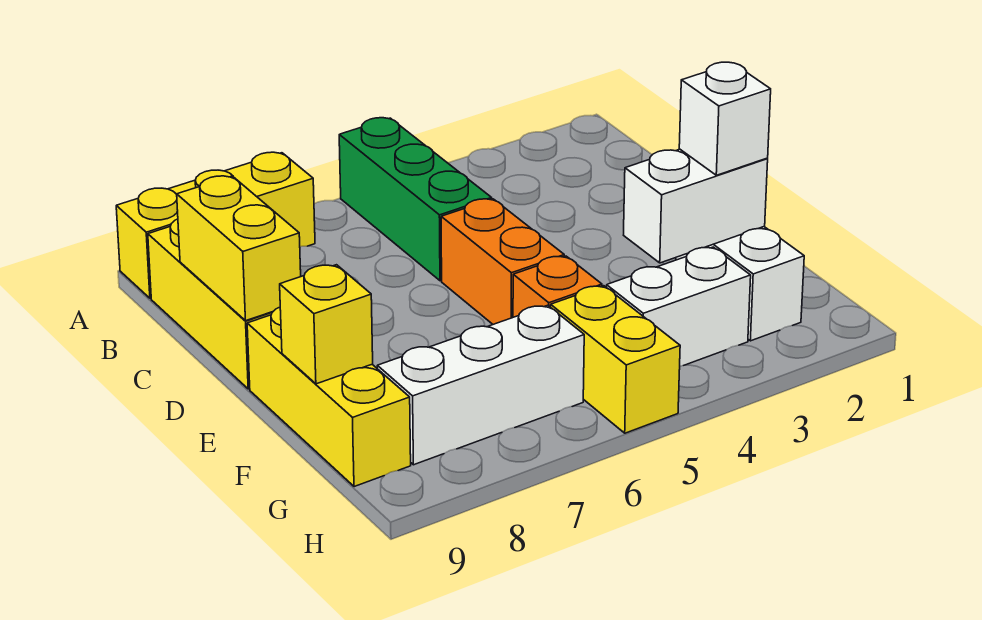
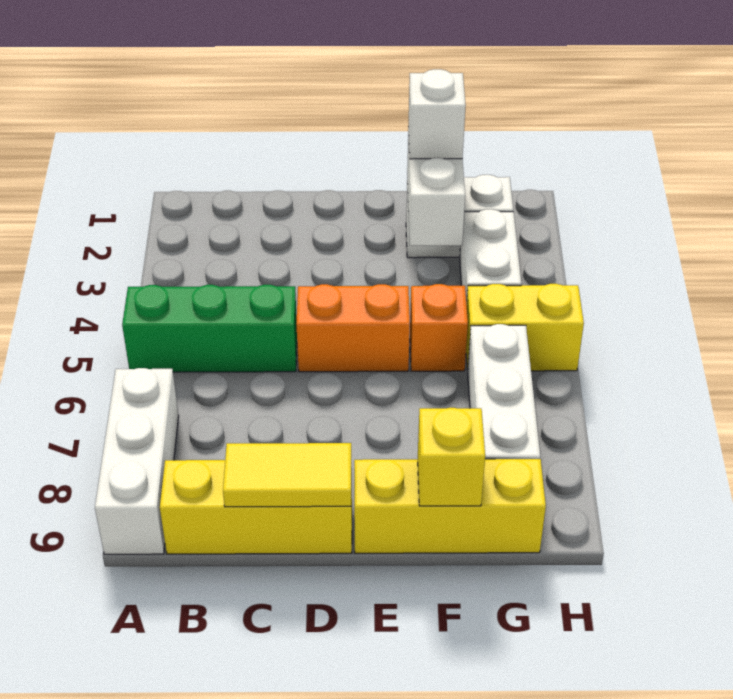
yellow 1x3 brick [116,152,315,298] -> white 1x3 brick [95,368,179,554]
yellow 1x2 brick [177,176,301,321] -> yellow 1x2 tile [223,443,351,507]

